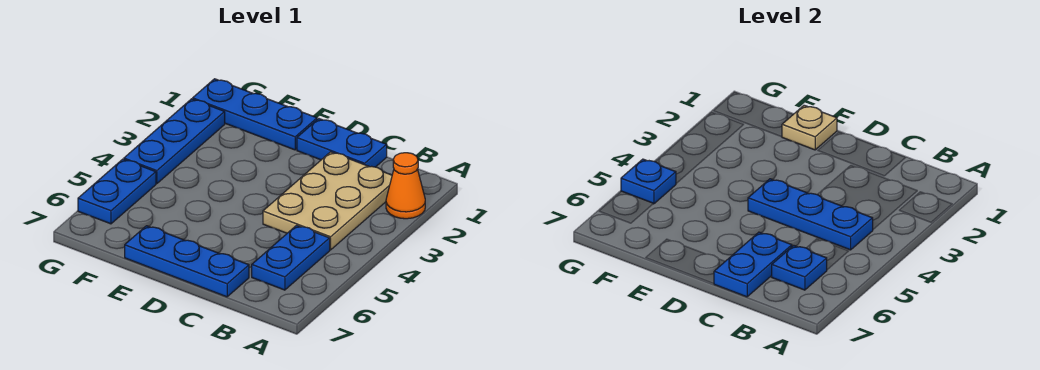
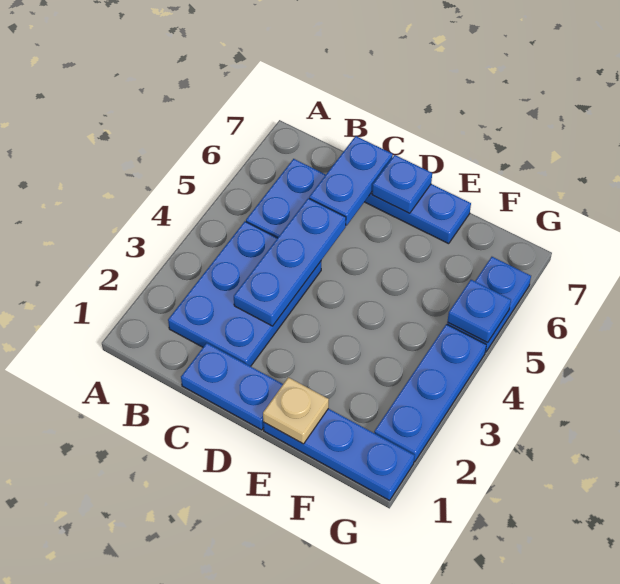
orange 1x1 cone [386,153,425,219] -> none
tan 2x3 plate [263,152,392,250] -> blue 2x3 plate [168,221,321,366]
blue 1x3 plate [748,179,873,250] -> blue 1x3 plate turned to [234,198,346,326]
blue 1x1 plate [772,245,827,290] -> blue 1x1 plate moved to [372,155,432,213]

